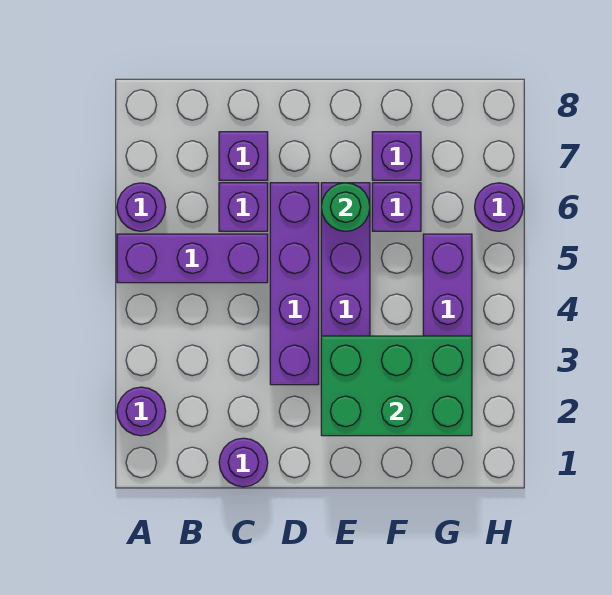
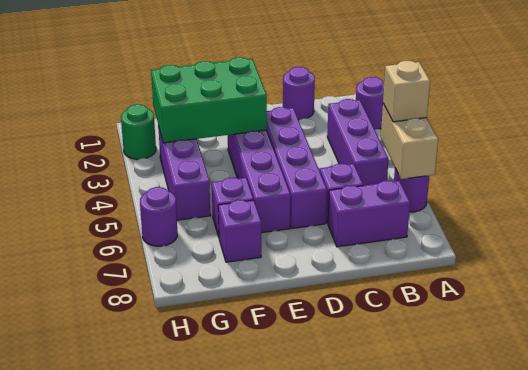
purple 1x3 brick [117,234,268,283] -> purple 1x3 brick turned to [327,99,389,186]
none -> tan 1x2 brick [381,104,438,179]
none -> tan 1x1 brick [383,61,430,122]
purple 1x1 brick [219,132,268,180] -> purple 1x2 brick [328,181,410,247]
green 1x1 round brick [321,183,370,231] -> green 1x1 round brick moved to [121,104,156,159]

